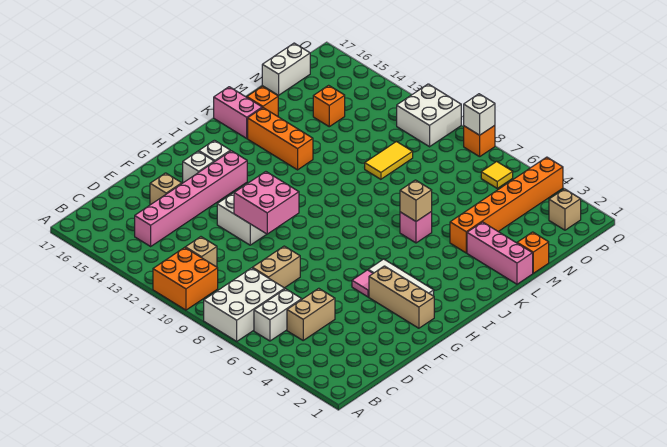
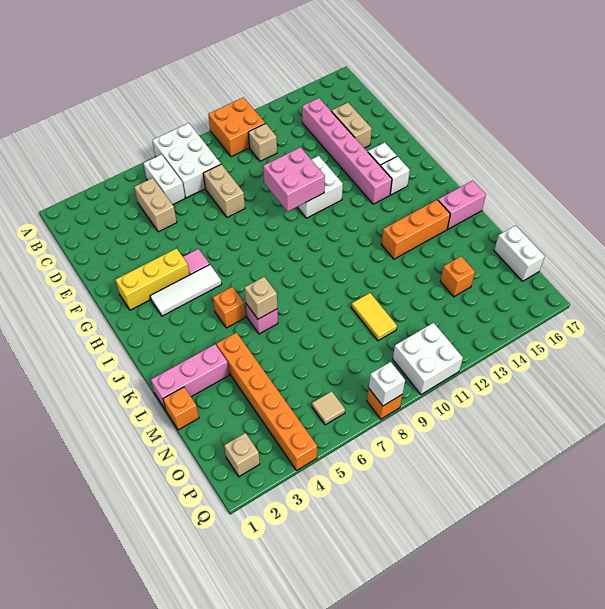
tan 1x1 brick [150,173,182,205] -> tan 1x2 brick [331,103,372,148]
tan 1x3 brick [369,266,434,328] -> yellow 1x3 brick [115,249,189,310]
orange 1x1 brick [247,86,278,116] -> orange 1x1 brick moved to [213,287,246,328]
yellow 1x1 tile [481,161,513,188] -> tan 1x1 tile [312,391,345,425]

